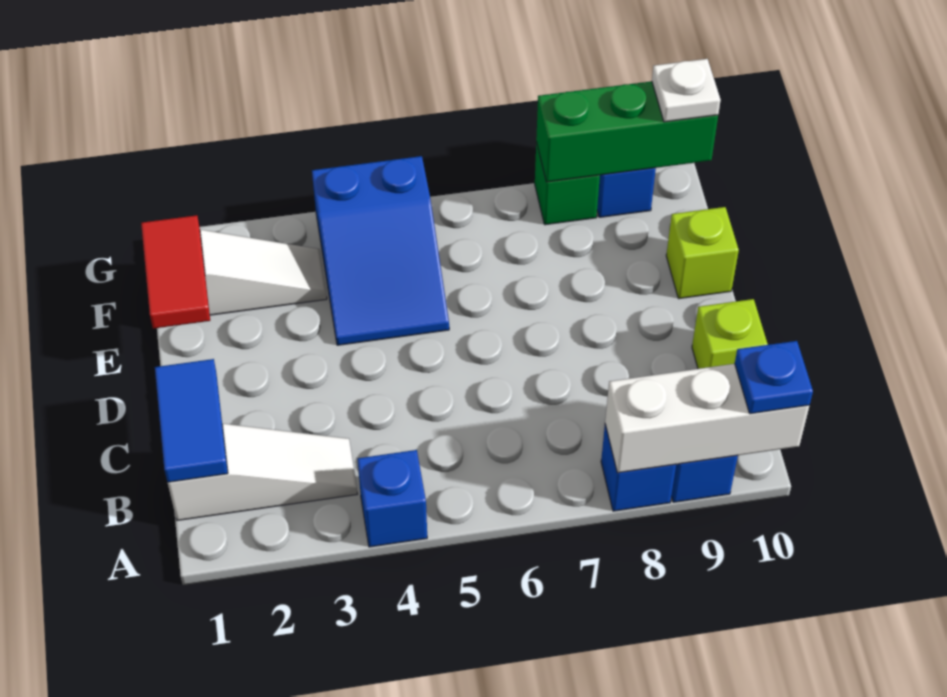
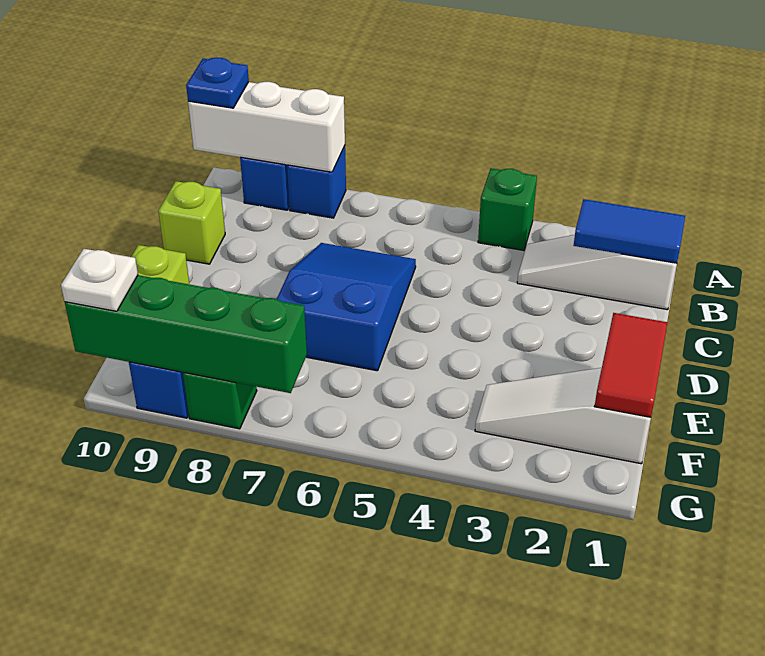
blue 1x1 brick [358,450,427,547] -> green 1x1 brick [478,168,537,250]
blue 1x2 tile [155,359,228,482] -> blue 1x2 tile turned to [574,199,685,263]
blue 2x3 slope [312,156,449,345] -> blue 2x3 slope moved to [277,243,416,371]
green 1x3 brick [536,81,718,182] -> green 1x4 brick [65,275,307,393]

